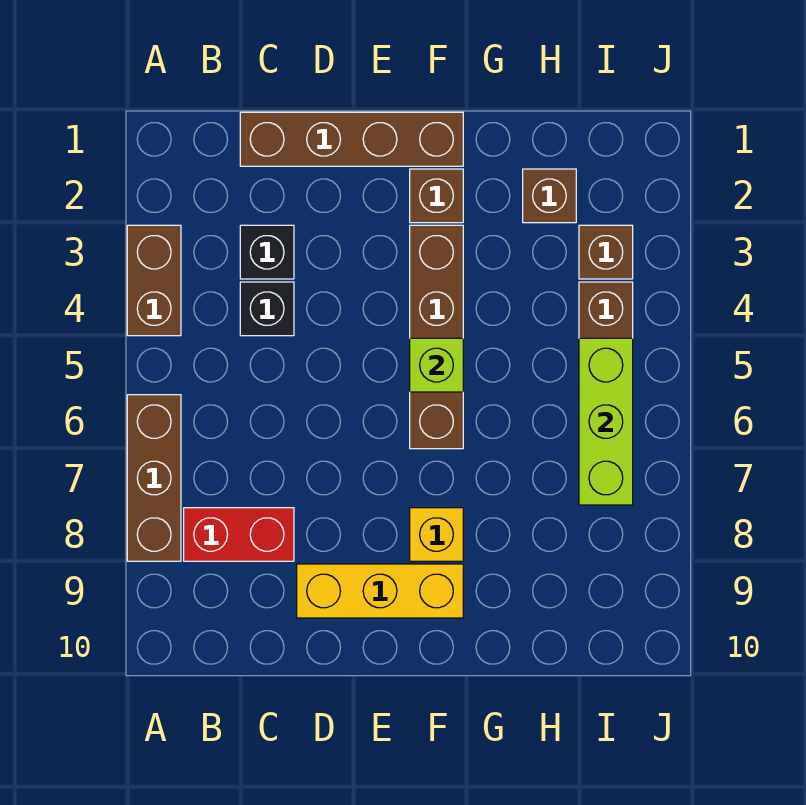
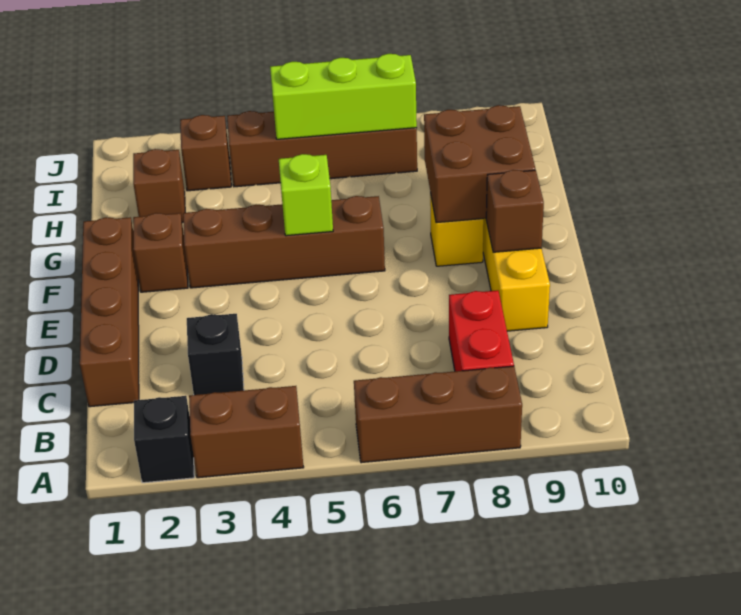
black 1x1 brick [240,282,294,336] -> black 1x1 brick moved to [134,396,194,483]
none -> brown 1x1 brick [486,170,544,252]
none -> brown 2x2 brick [424,105,535,223]

